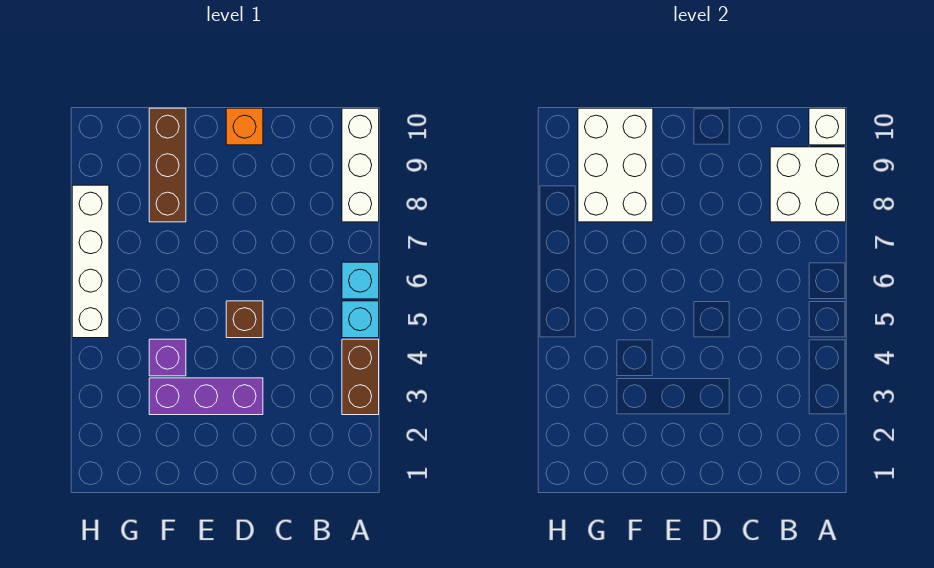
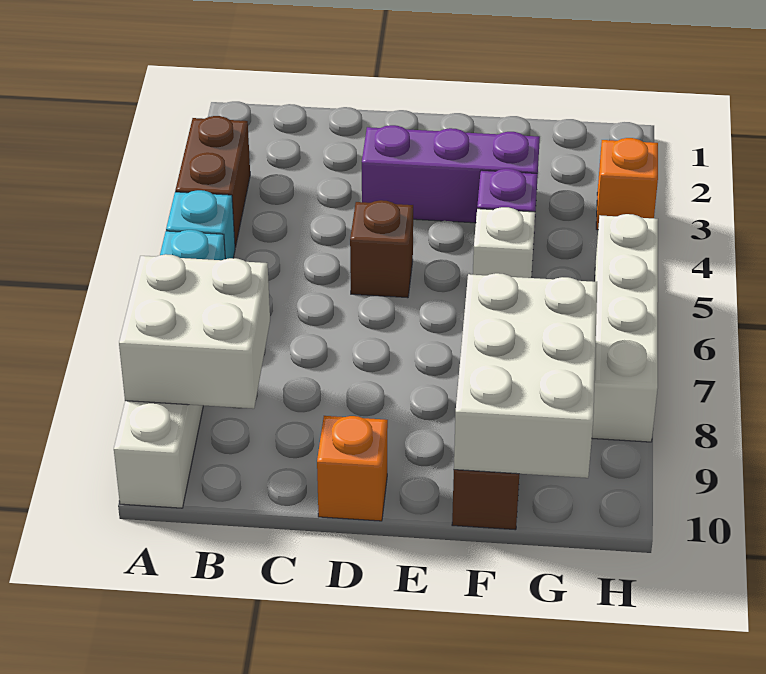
white 1x1 brick [809,108,846,145] -> white 1x1 brick moved to [473,207,535,278]
none -> orange 1x1 brick [596,138,658,230]

